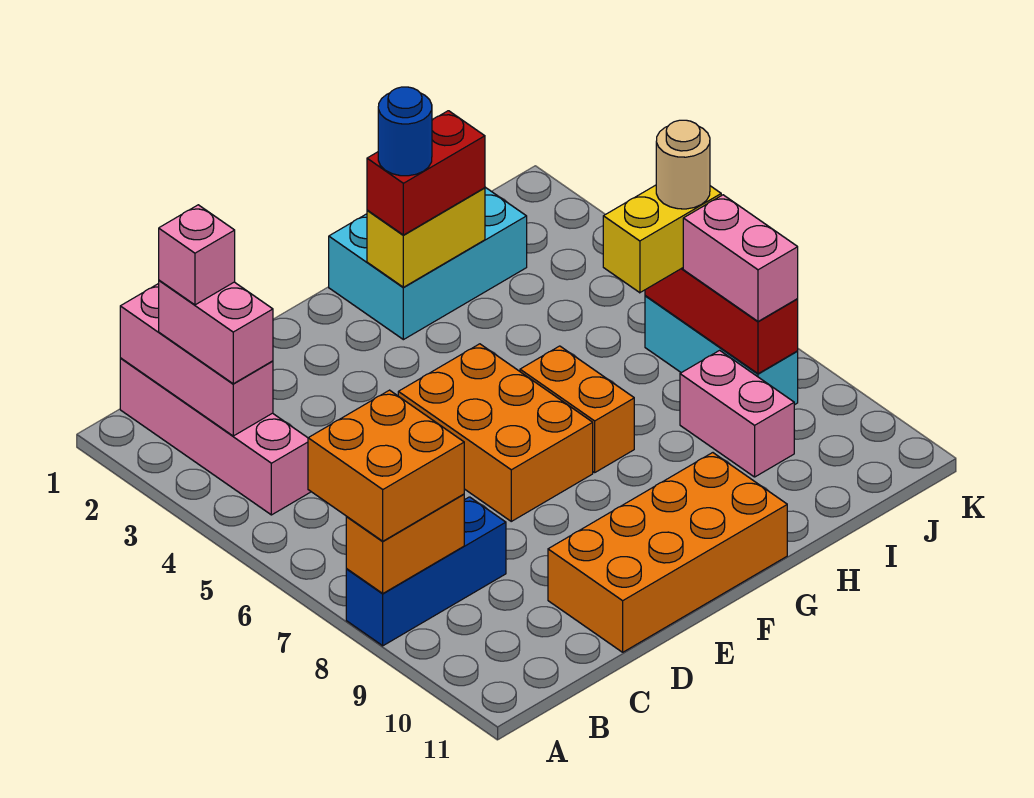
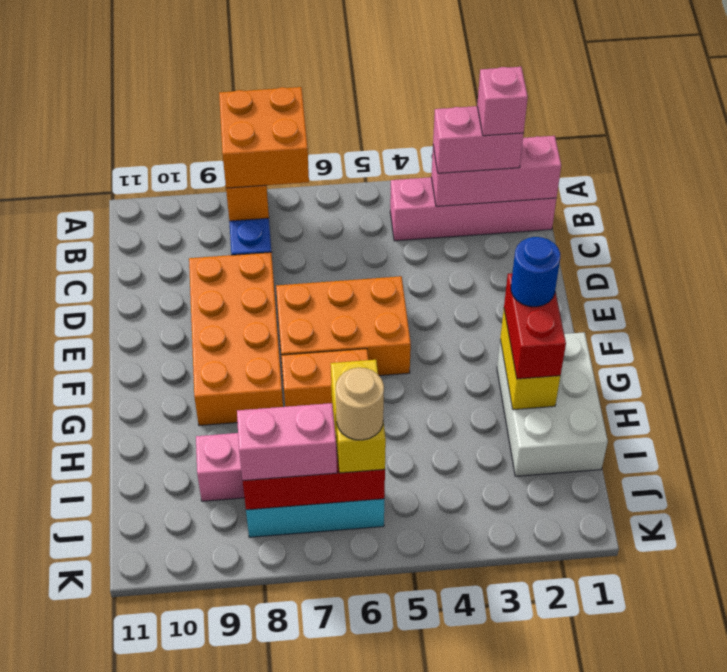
orange 2x4 brick [548,453,787,652] -> orange 2x4 brick moved to [189,252,283,425]
cyan 2x3 brick [329,187,527,340] -> white 2x3 brick [497,332,608,476]

